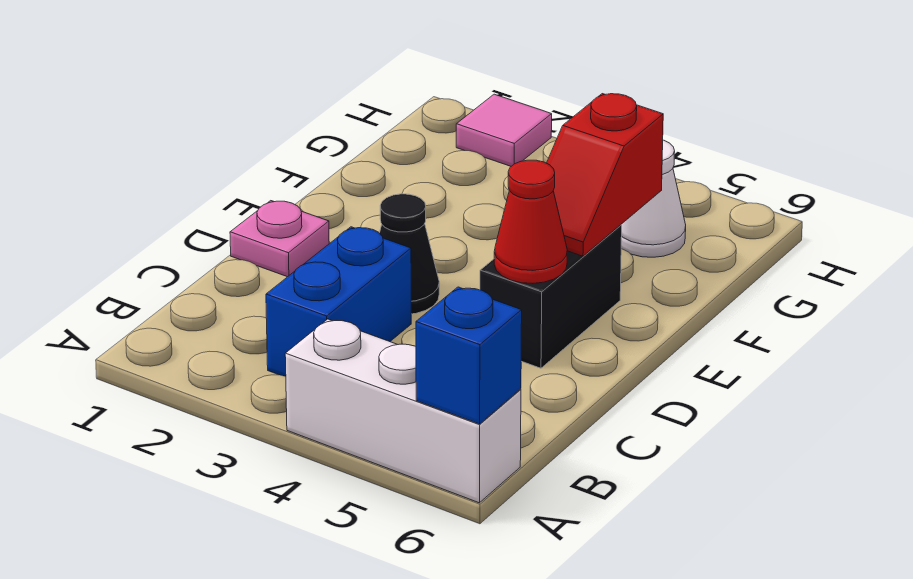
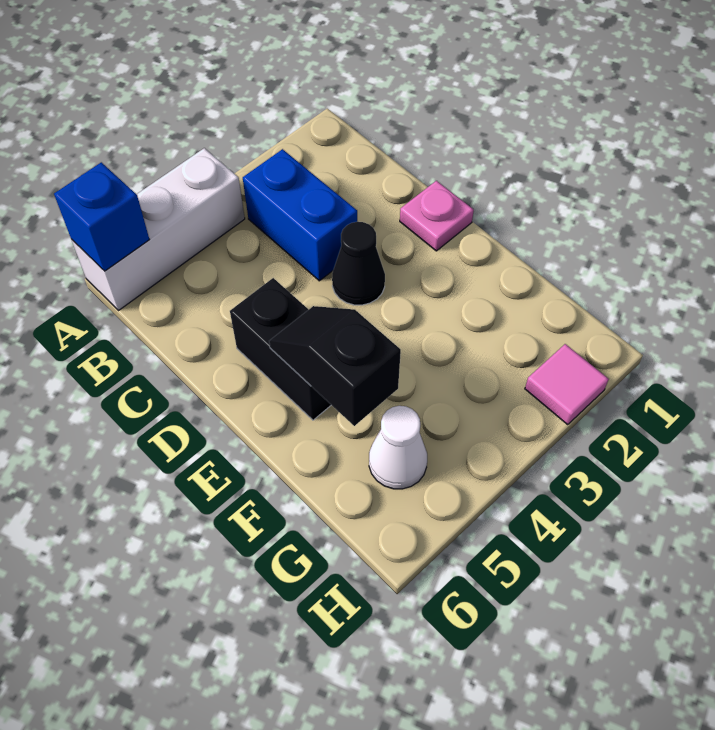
red 1x1 cone [494,160,567,283] -> none
red 1x2 slope [547,94,663,256] -> black 1x2 slope [269,306,401,426]

